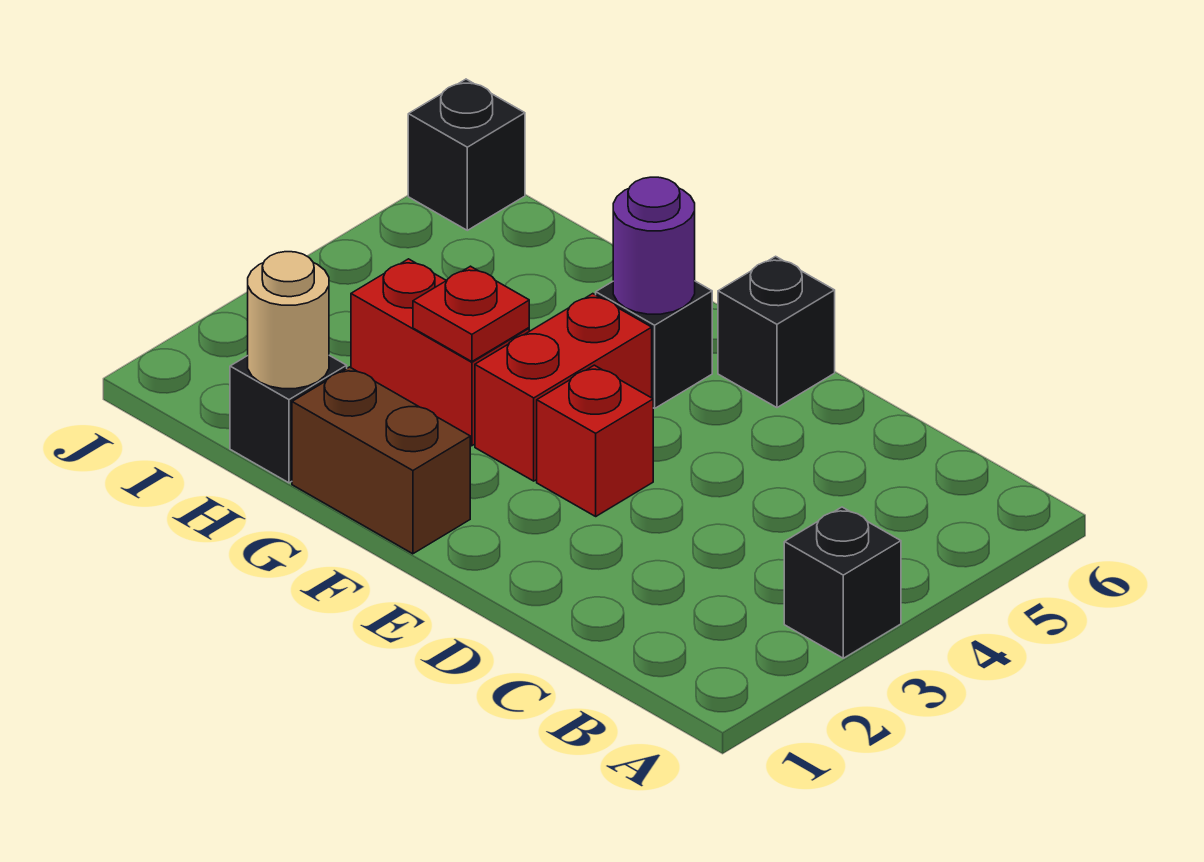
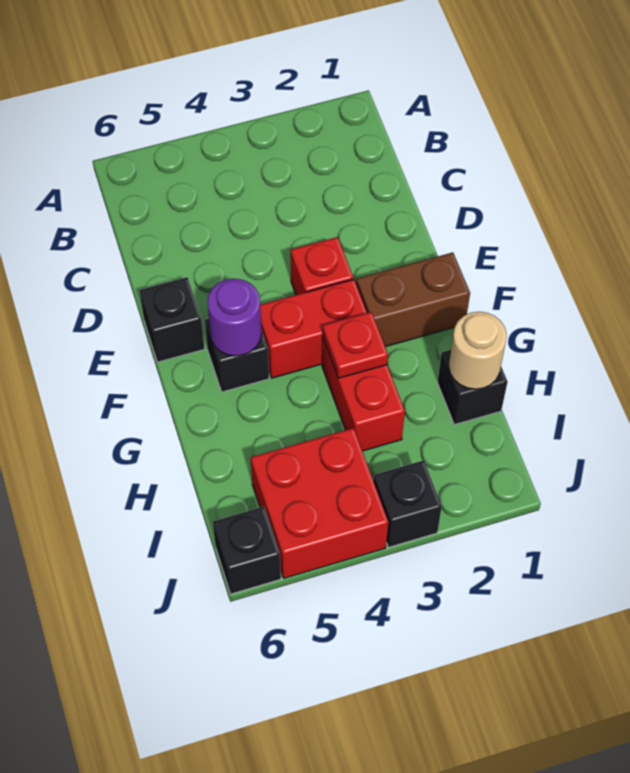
black 1x1 brick [784,507,901,658] -> black 1x1 brick moved to [373,460,442,547]
brown 1x2 brick [292,367,470,554] -> brown 1x2 brick turned to [356,252,470,347]
none -> red 2x2 brick [251,428,388,578]

